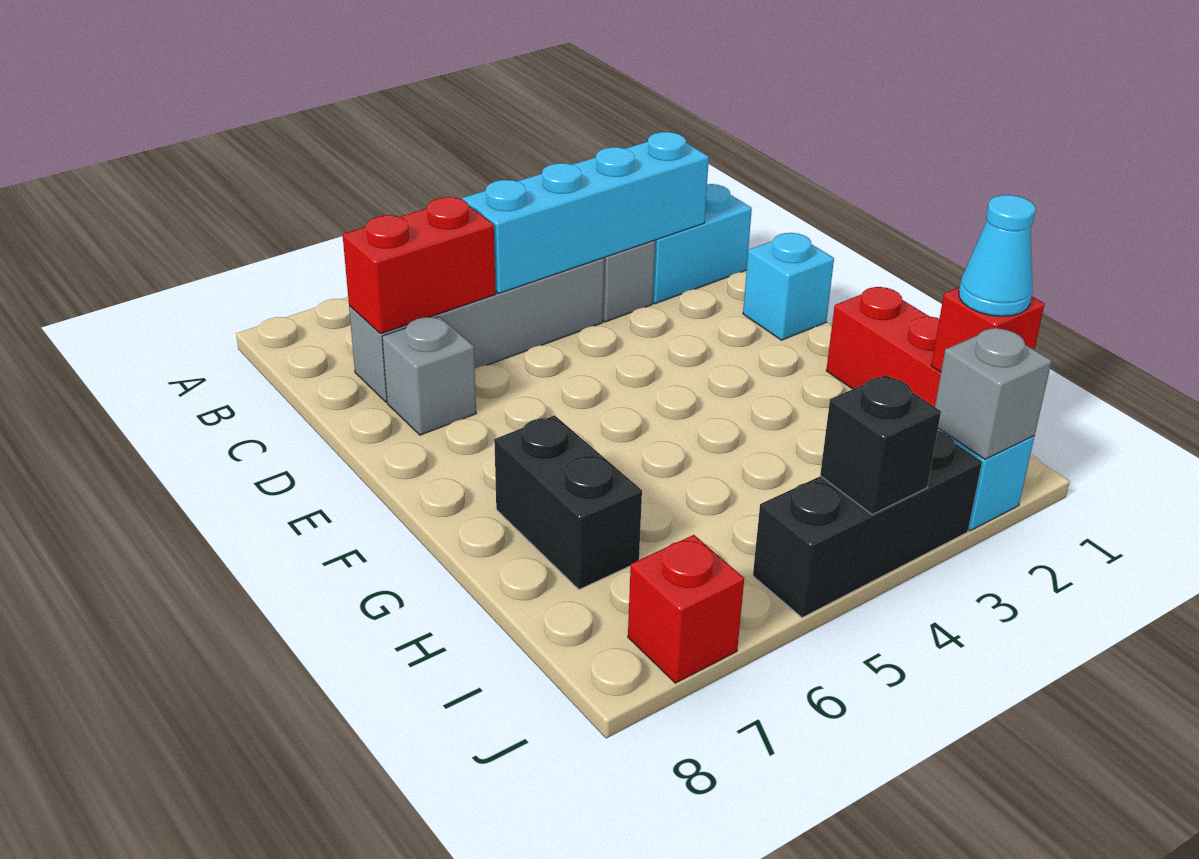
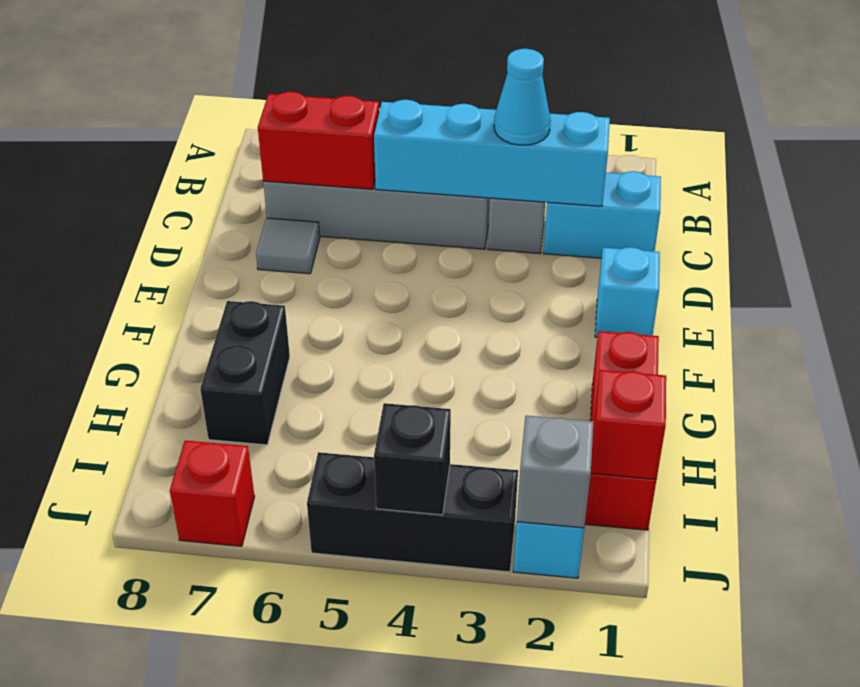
grey 1x1 brick [382,317,476,435] -> grey 1x1 tile [256,218,320,274]
cyan 1x1 cone [959,195,1036,316] -> cyan 1x1 cone moved to [494,49,551,145]

